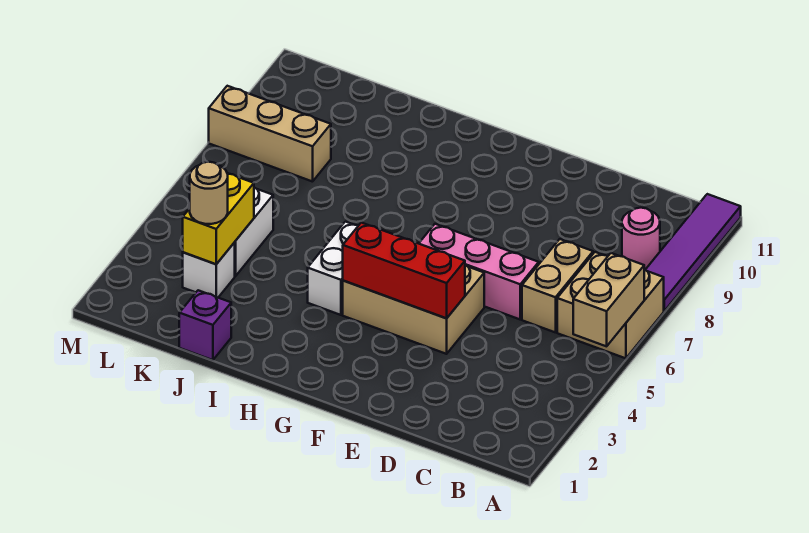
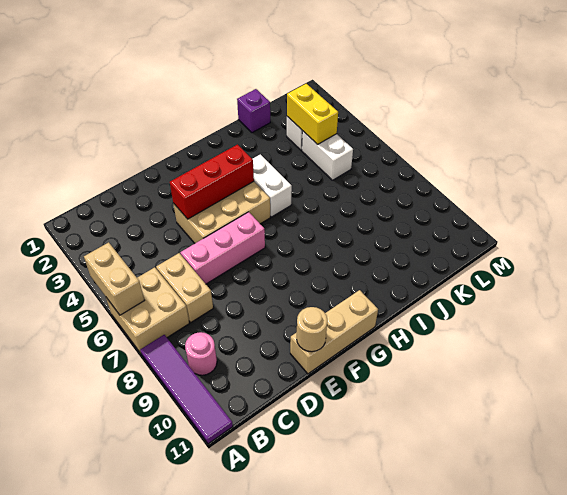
tan 1x1 round brick [190,162,228,224] -> tan 1x1 round brick moved to [297,307,327,352]
tan 1x3 brick [209,86,331,182] -> tan 1x3 brick moved to [290,290,378,374]

